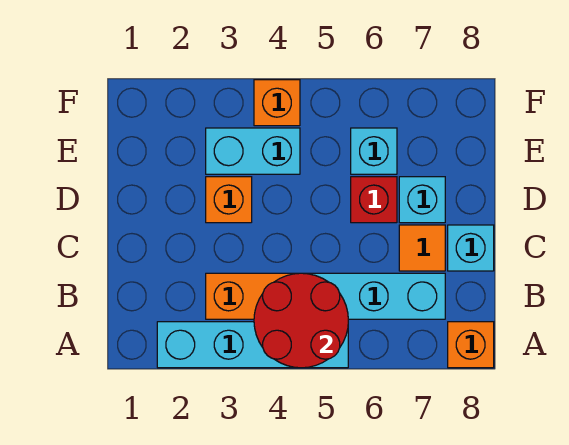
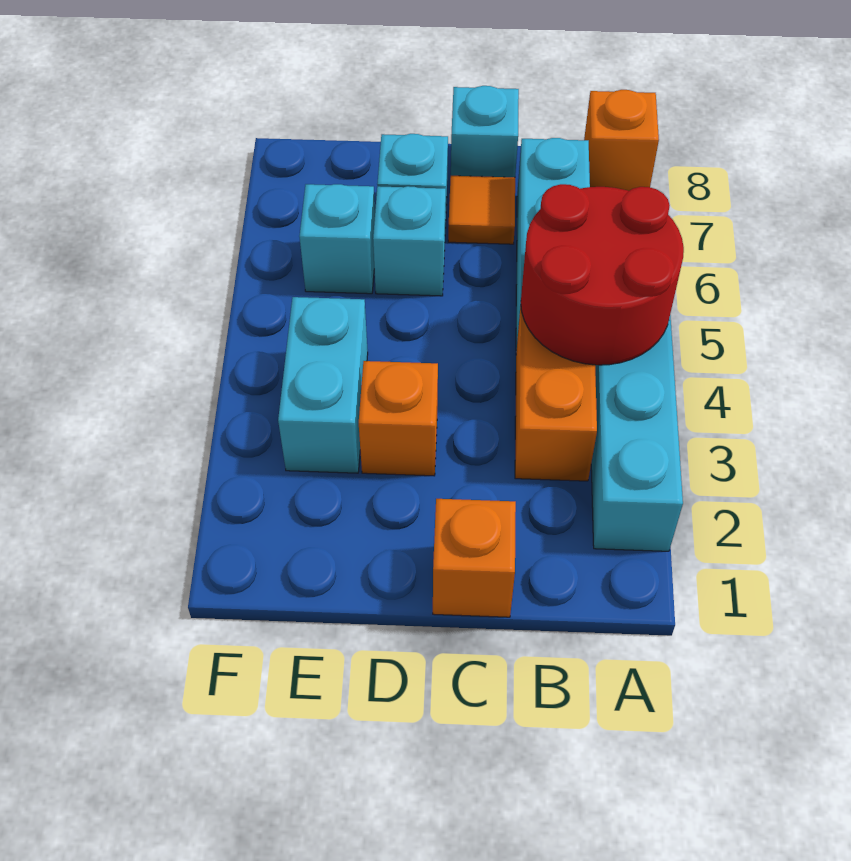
red 1x1 brick [351,177,397,223] -> cyan 1x1 brick [373,186,446,296]
orange 1x1 brick [254,80,300,126] -> orange 1x1 brick moved to [433,499,516,617]

